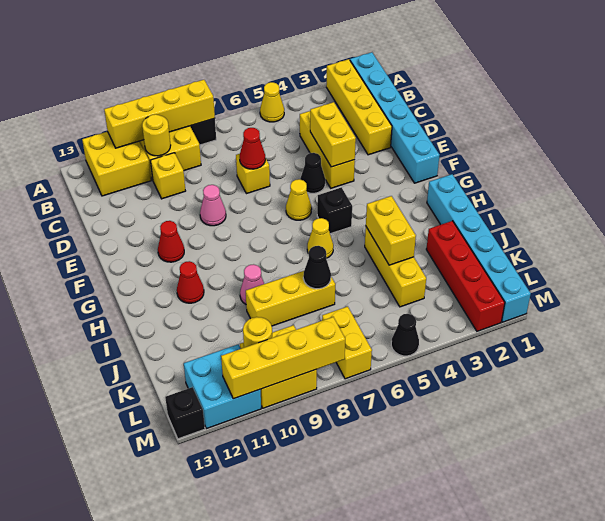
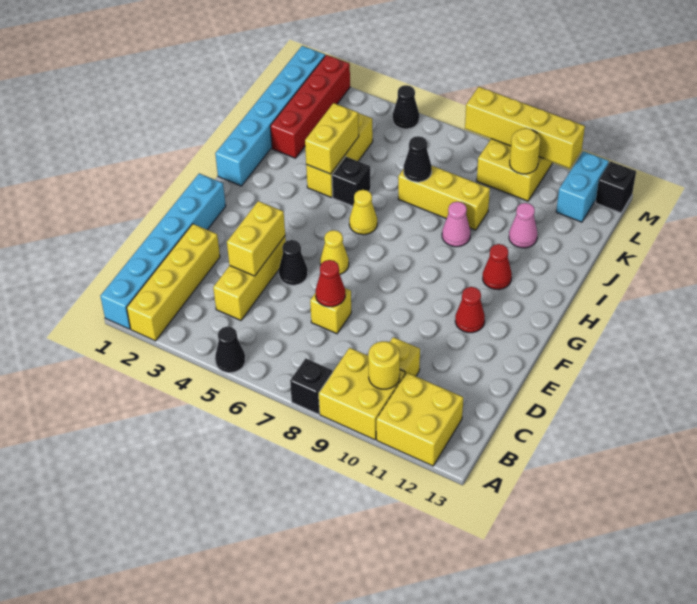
yellow 1x1 cone [260,82,284,122] -> black 1x1 cone [215,327,245,373]
yellow 1x4 brick [104,80,215,148] -> none
pink 1x1 cone [200,185,226,226] -> pink 1x1 cone moved to [509,203,537,248]
black 1x1 brick [317,187,352,234] -> black 1x1 brick moved to [332,157,371,206]
yellow 1x2 brick [322,306,372,379] -> none
cyan 2x2 brick [184,344,261,429] -> cyan 1x2 brick [556,151,609,222]

